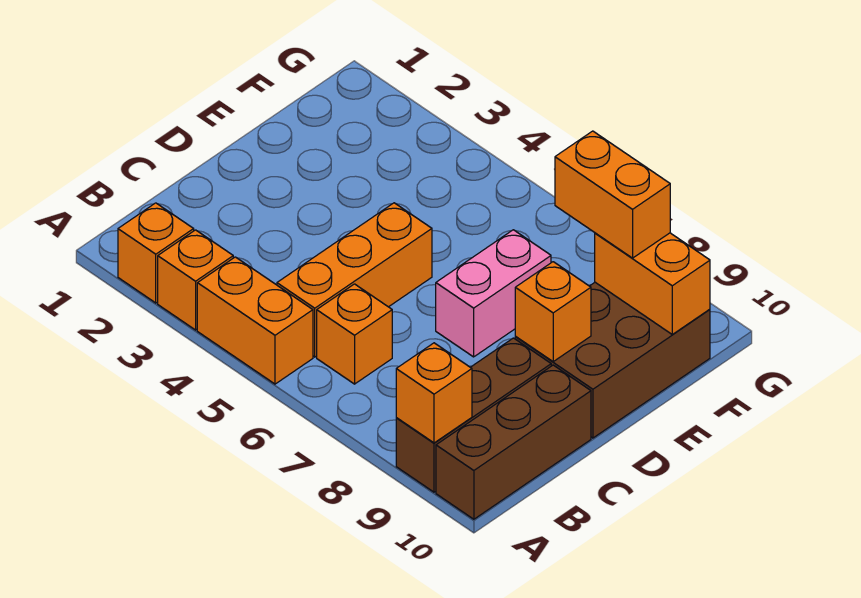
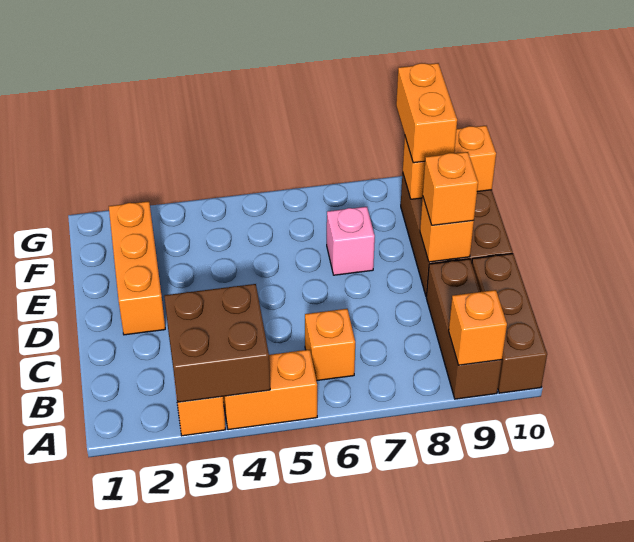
orange 1x1 brick [118,203,194,303] -> orange 1x1 brick moved to [423,152,478,225]
none -> brown 2x2 brick [164,284,270,402]
orange 1x3 brick [277,203,432,357] -> orange 1x3 brick moved to [109,201,165,335]
pink 1x2 brick [436,230,551,357] -> pink 1x1 brick [327,207,375,275]
orange 1x2 brick [555,131,670,258] -> orange 1x2 brick turned to [396,63,457,163]

